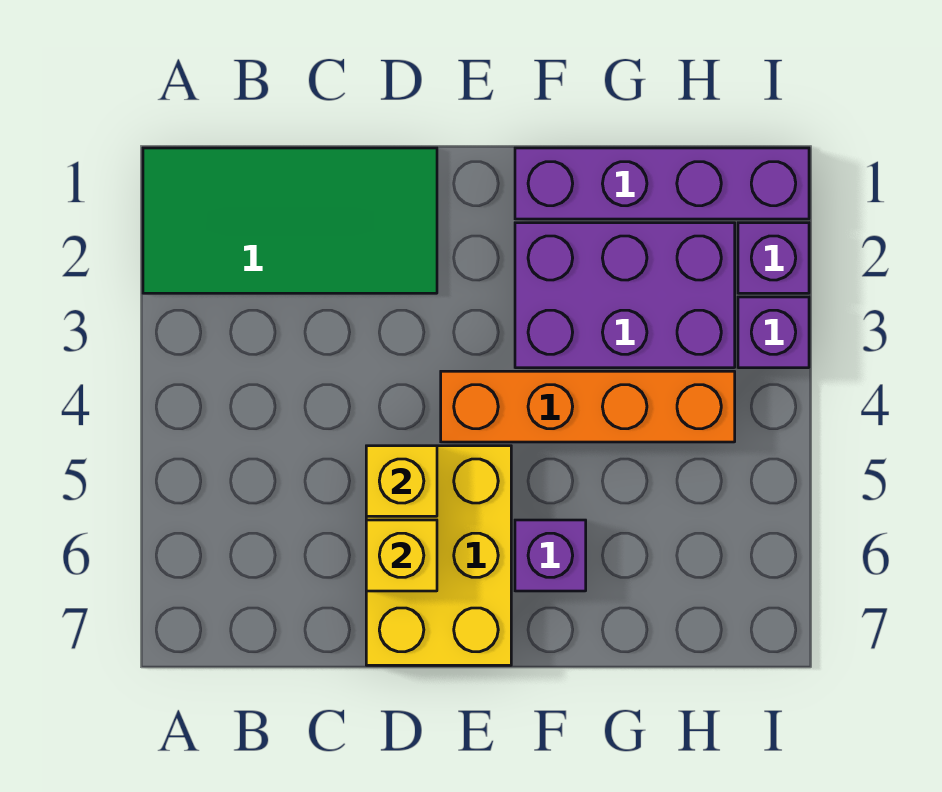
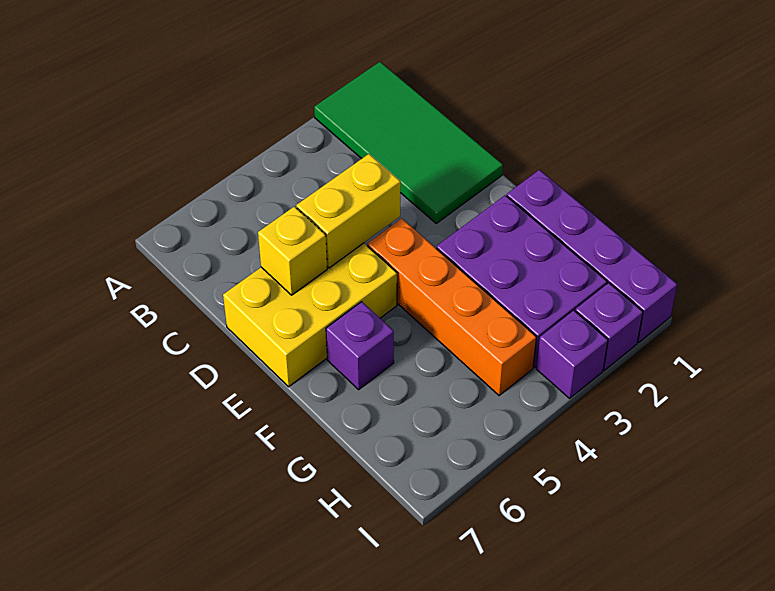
yellow 1x1 brick [366,446,437,516] -> yellow 1x2 brick [296,154,401,268]

